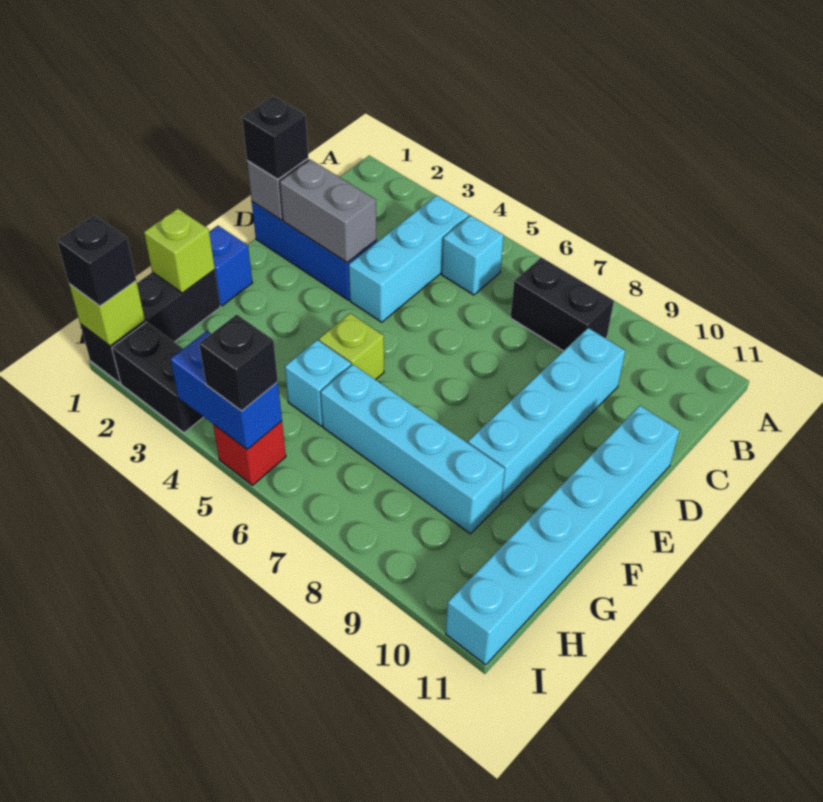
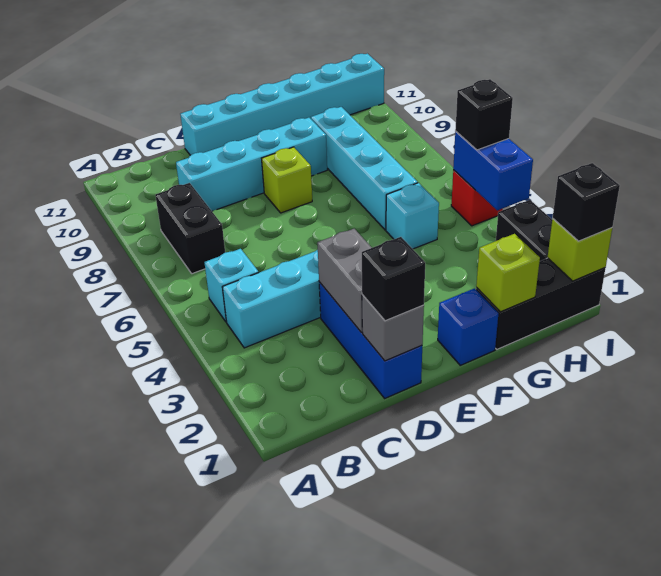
lime 1x1 brick [319,313,384,380] -> lime 1x1 brick moved to [261,147,312,213]

